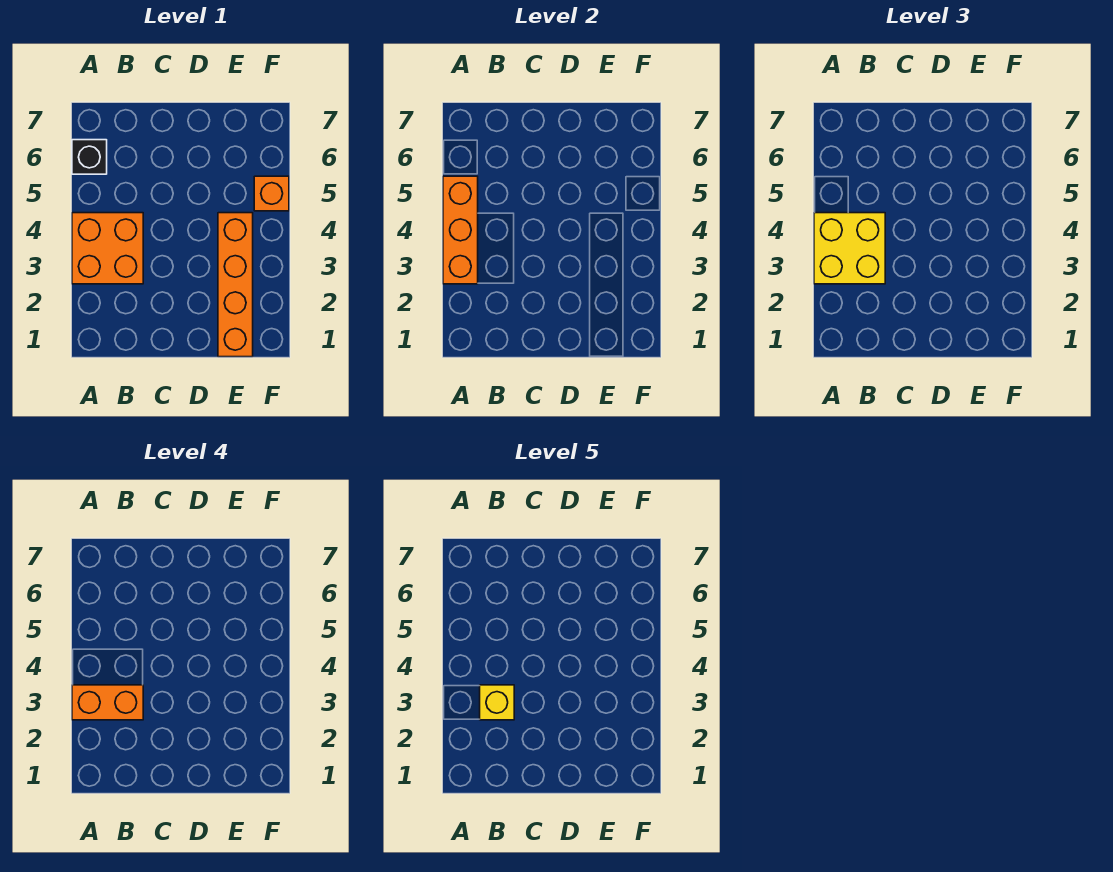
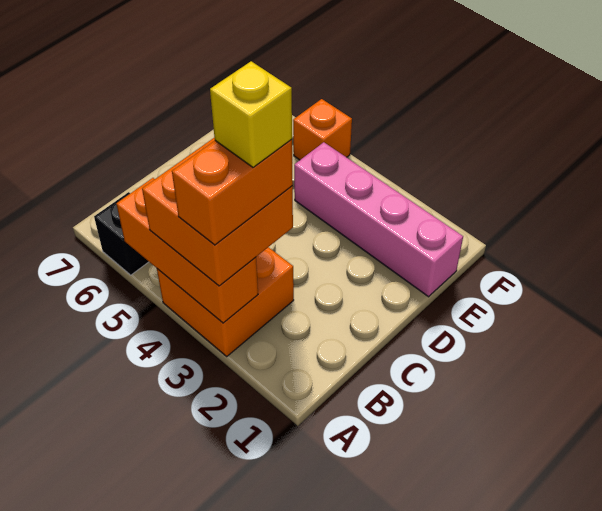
yellow 2x2 brick [814,213,885,284] -> orange 2x2 brick [142,138,293,286]
orange 1x4 brick [218,213,253,357] -> pink 1x4 brick [294,142,463,297]

